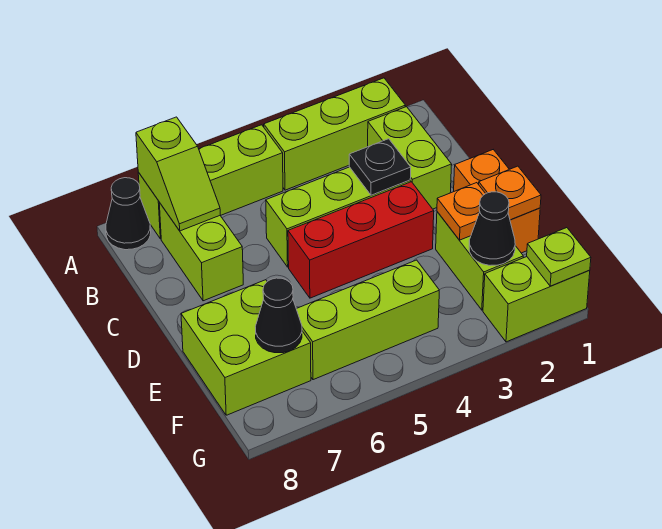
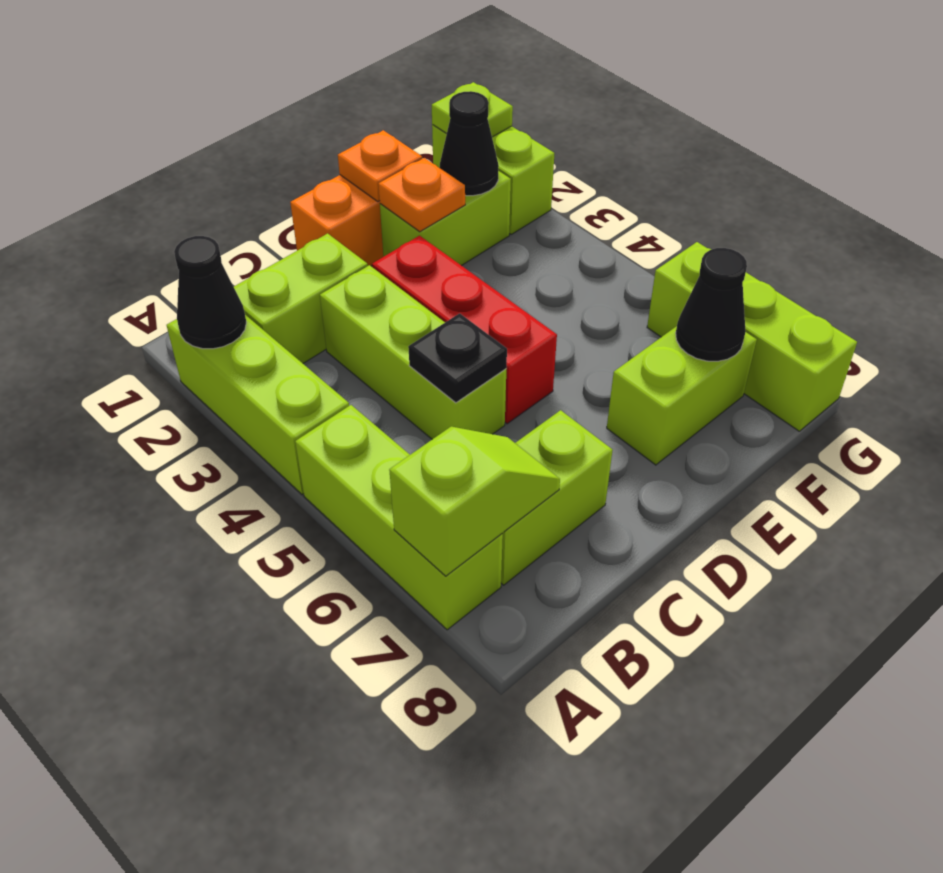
black 1x1 cone [106,178,151,250] -> black 1x1 cone moved to [174,236,246,349]
black 1x1 plate [349,139,411,195] -> black 1x1 plate moved to [408,313,507,403]
lime 2x2 brick [181,280,311,415] -> lime 1x2 brick [607,326,757,465]
lime 1x3 brick [297,260,439,380] -> lime 1x3 brick moved to [647,242,857,431]

